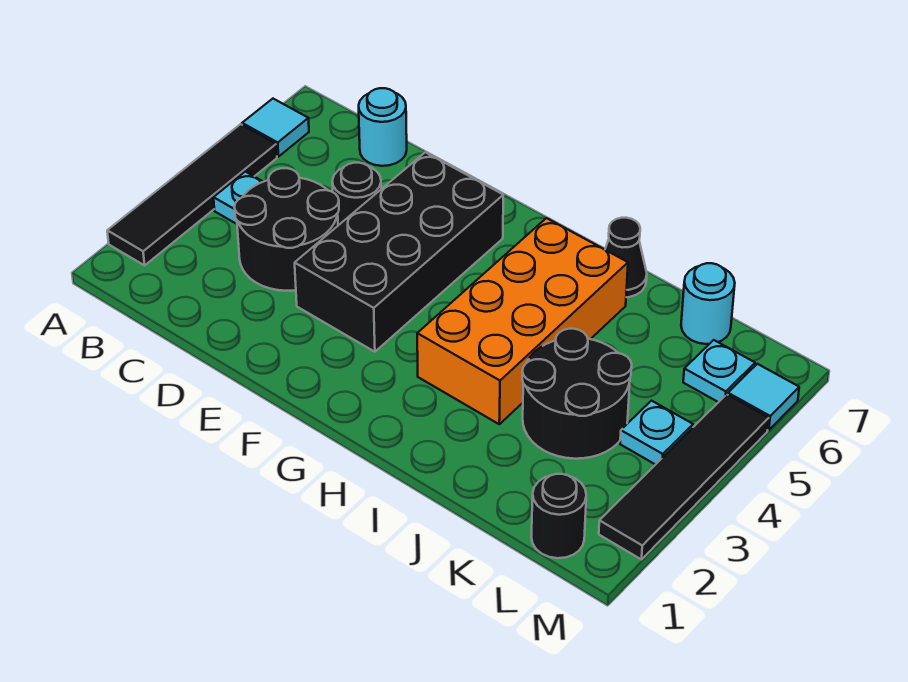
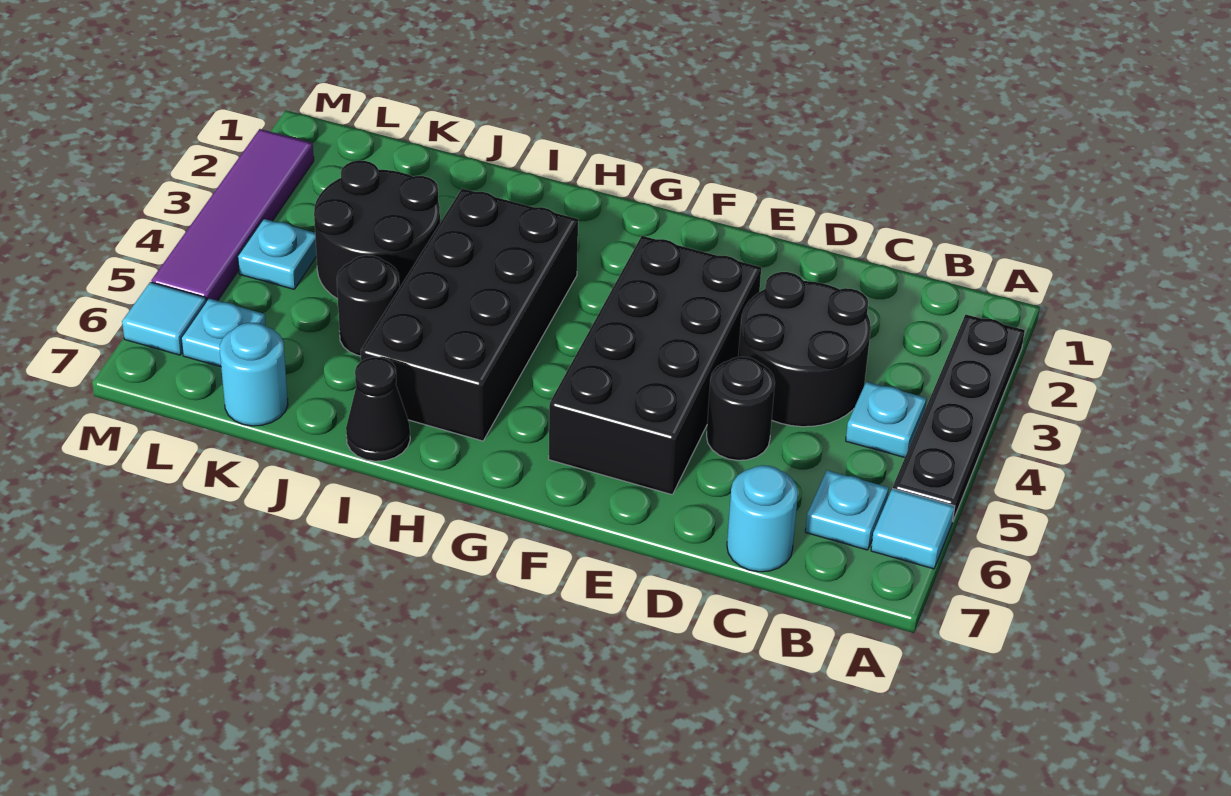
black 1x4 tile [107,124,277,265] -> black 1x4 plate [893,314,1025,520]
none -> cyan 1x1 plate [805,470,889,550]
orange 2x4 brick [417,218,628,424] -> black 2x4 brick [361,188,578,441]
black 1x1 round brick [531,474,586,558] -> black 1x1 round brick moved to [337,255,399,356]
black 1x4 tile [599,394,769,559] -> purple 1x4 tile [151,129,314,301]

